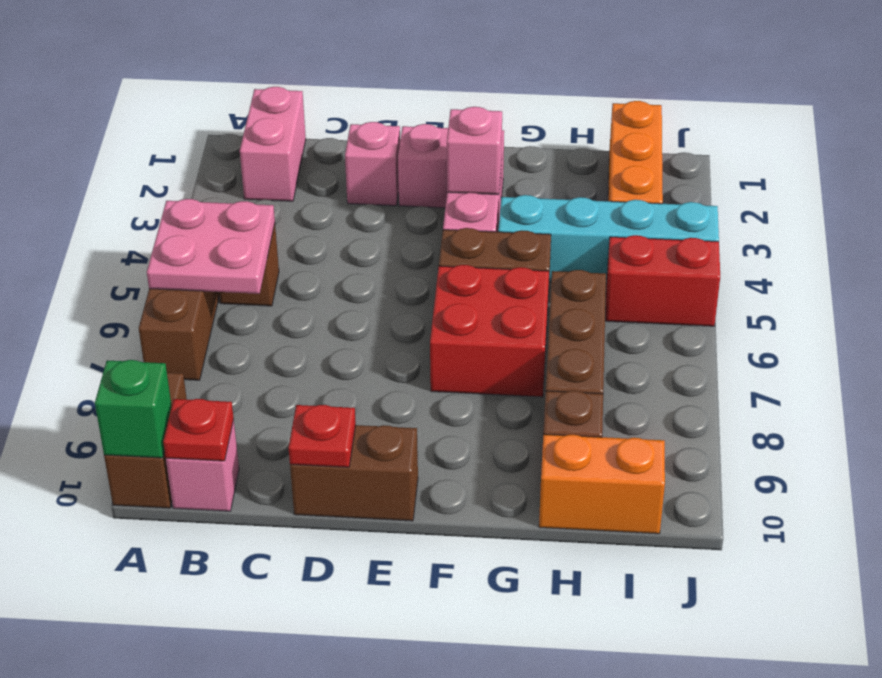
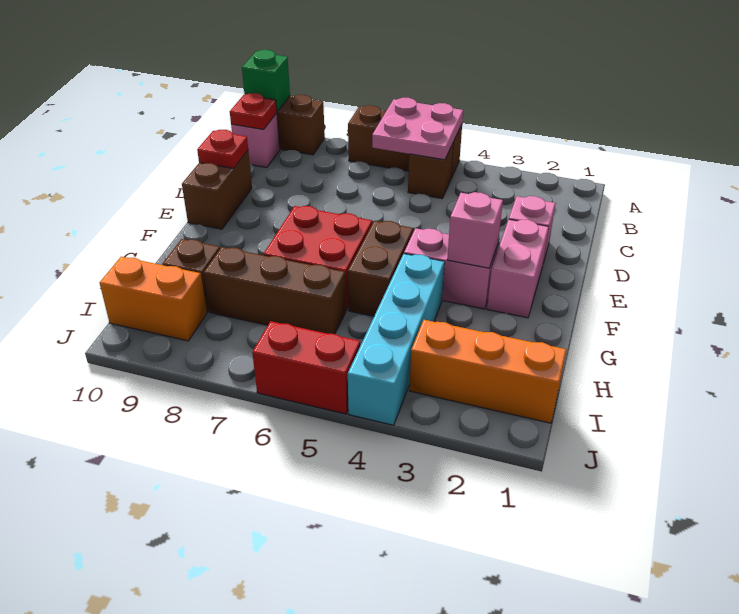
pink 1x2 brick [240,87,306,201] -> none
orange 1x2 brick [539,434,665,534] -> orange 1x2 brick turned to [100,257,207,341]
red 1x2 brick [606,235,720,326] -> red 1x2 brick turned to [252,321,360,414]

